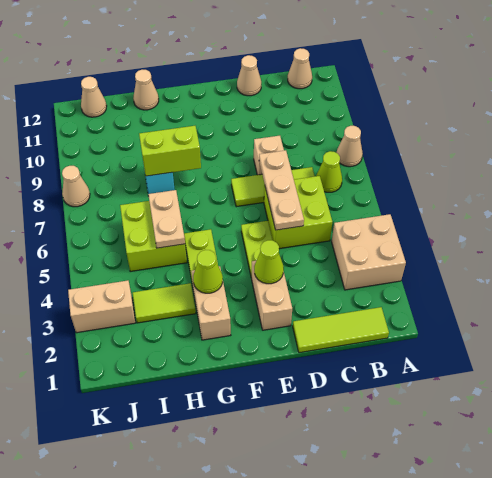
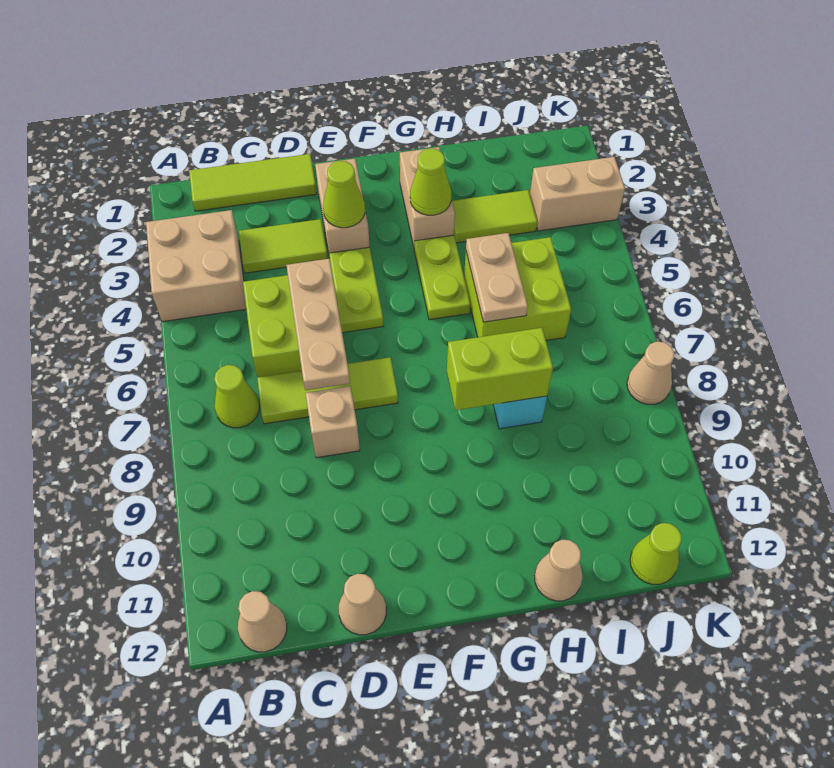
tan 1x1 cone [336,126,363,167] -> none
none -> lime 1x2 tile [239,219,328,273]
tan 1x1 cone [81,77,107,117] -> lime 1x1 cone [630,523,681,584]

